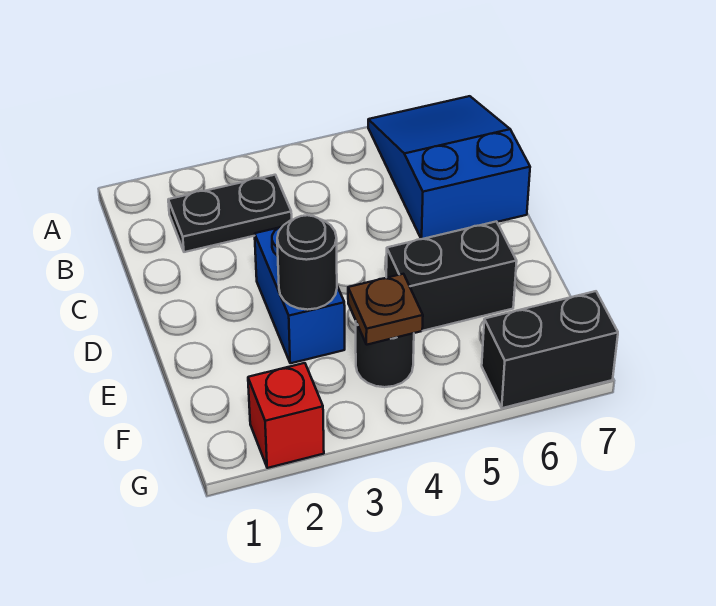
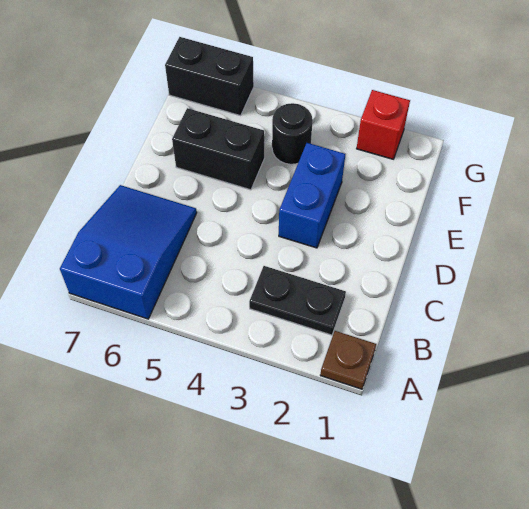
blue 2x3 slope [368,96,530,239] -> blue 2x3 slope turned to [60,185,197,319]
black 1x1 round brick [277,215,337,310] -> none
brown 1x1 plate [348,274,423,345] -> brown 1x1 plate moved to [320,331,376,389]

